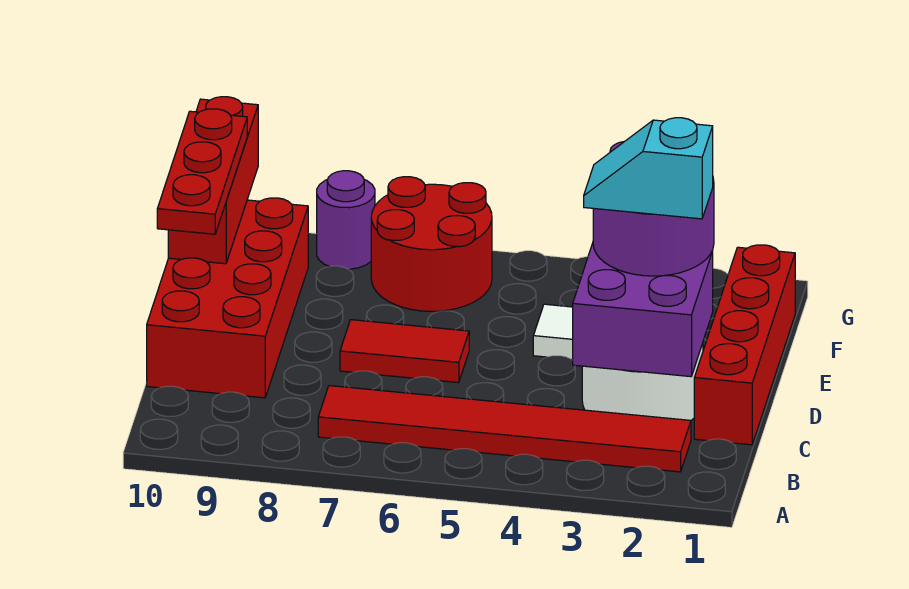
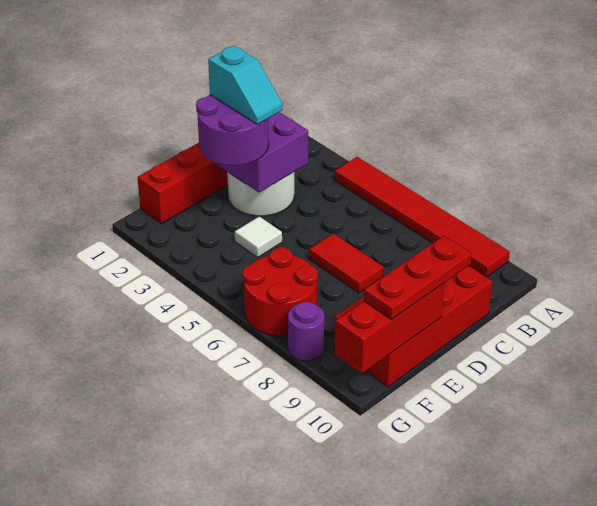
red 1x6 tile [318,386,691,472] -> red 1x6 tile moved to [335,157,510,277]

